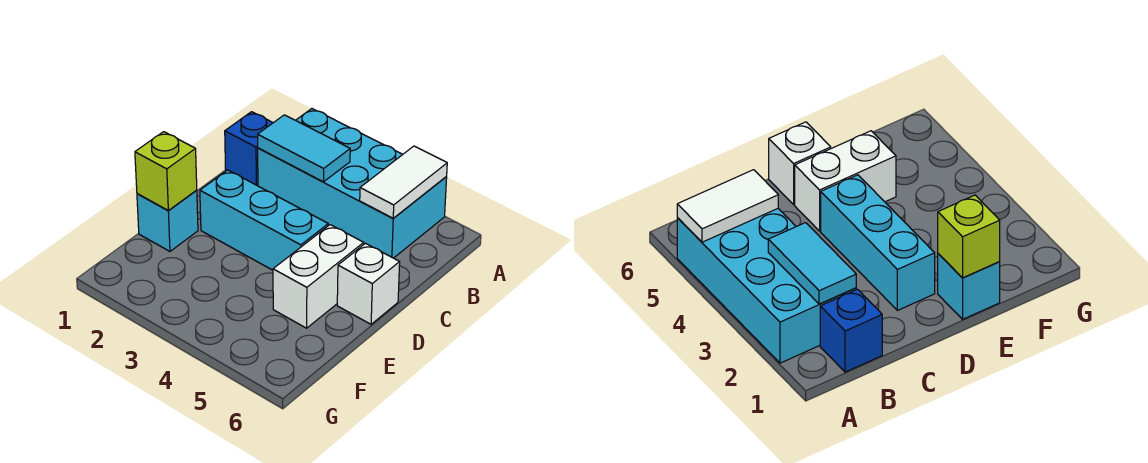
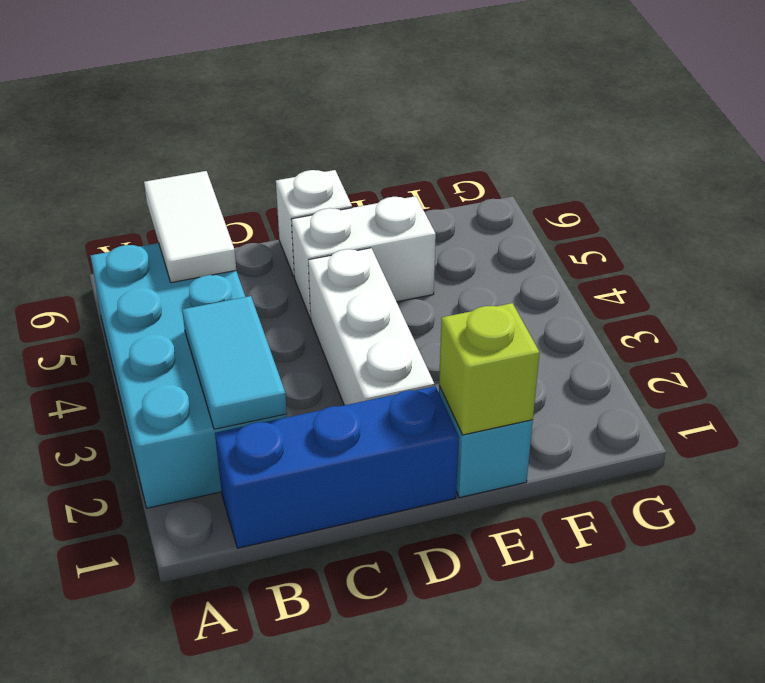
white 1x2 tile [360,146,447,218] -> white 1x2 tile turned to [144,171,236,283]
blue 1x1 brick [225,112,273,186] -> blue 1x3 brick [215,386,459,548]
cyan 1x3 brick [200,170,328,270] -> white 1x3 brick [308,248,434,405]

